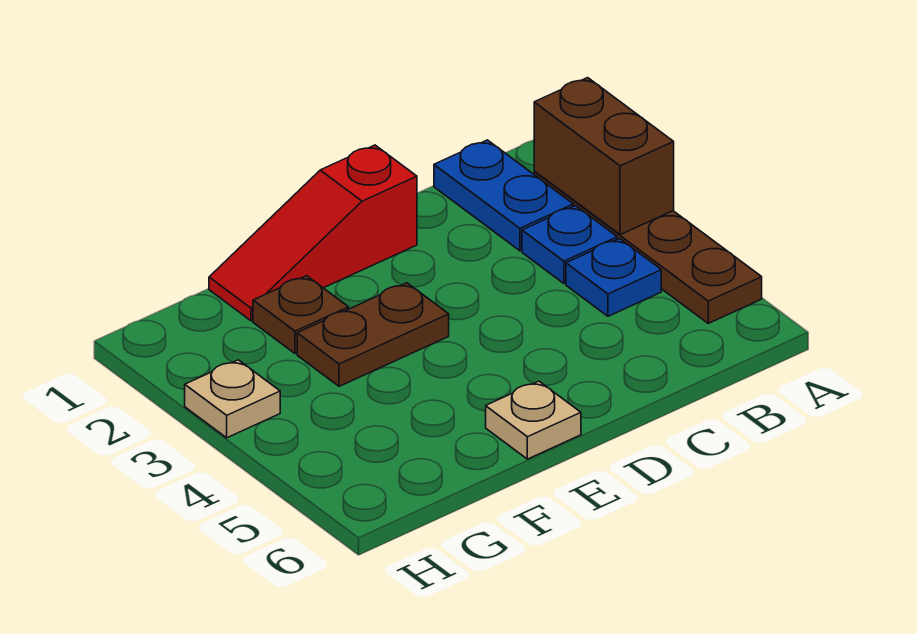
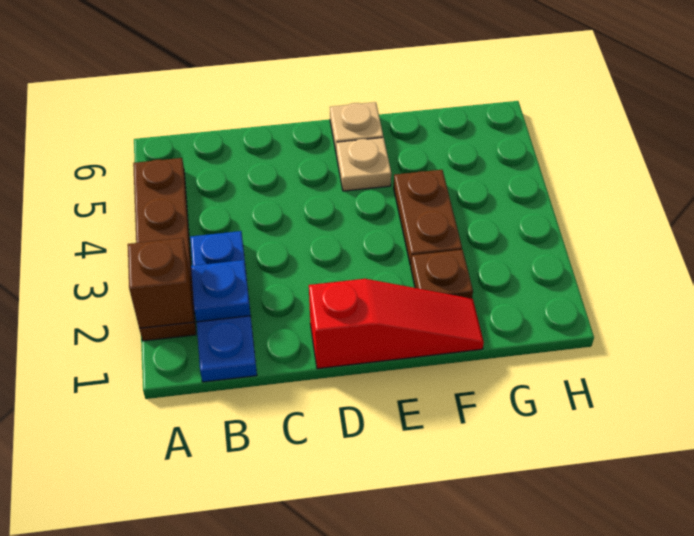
brown 1x2 brick [534,78,674,235] -> brown 1x1 brick [128,238,194,328]
blue 1x1 plate [566,239,661,316] -> blue 1x1 plate moved to [191,260,251,322]
brown 1x2 plate [297,283,449,386] -> brown 1x2 plate turned to [394,170,462,266]
tan 1x1 plate [185,360,280,438] -> tan 1x1 plate moved to [336,138,391,191]

